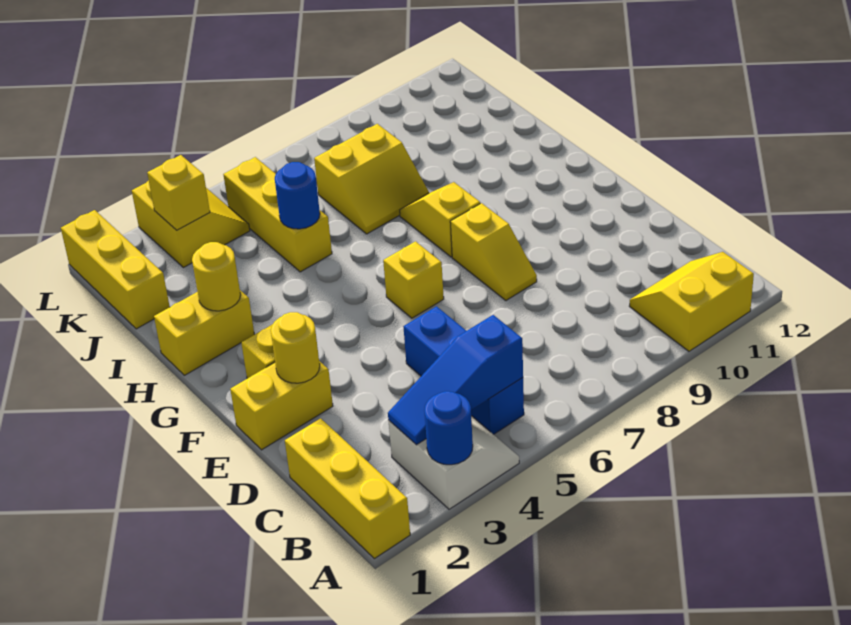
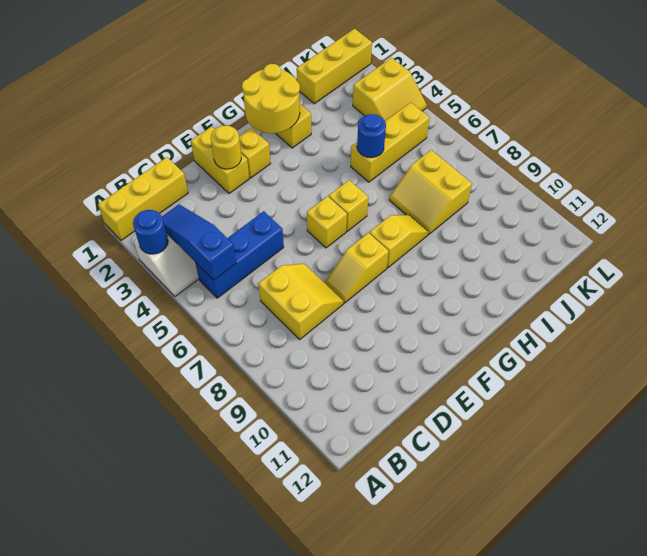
yellow 2x2 slope [629,252,754,351] -> yellow 2x2 slope moved to [259,264,344,339]
yellow 1x1 round brick [192,242,241,311] -> yellow 2x2 round brick [242,64,300,133]
yellow 1x1 brick [147,155,210,230] -> yellow 1x1 brick moved to [329,180,368,231]

